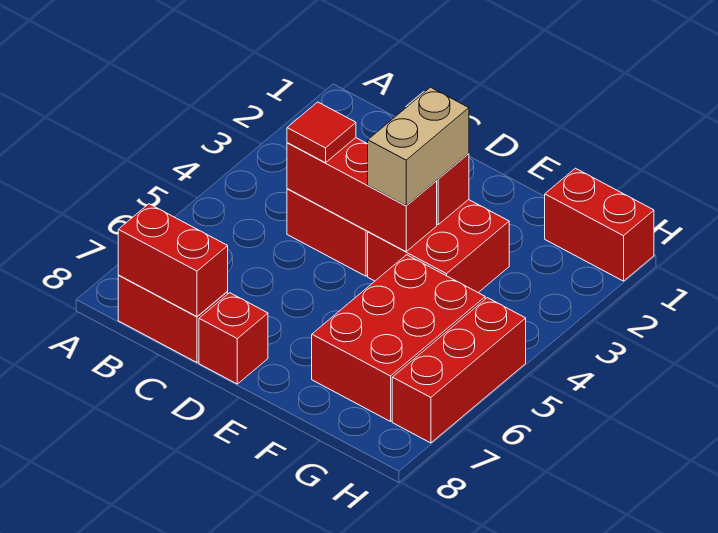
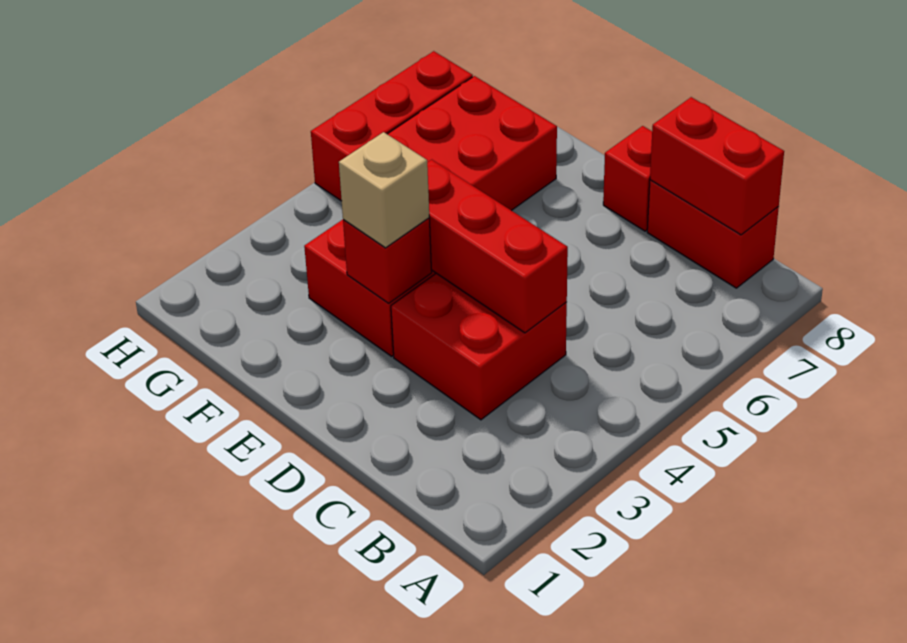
red 1x1 tile [287,102,356,163] -> none
tan 1x2 brick [368,87,469,206] -> tan 1x1 brick [339,132,429,248]
red 1x2 brick [545,168,654,281] -> none

